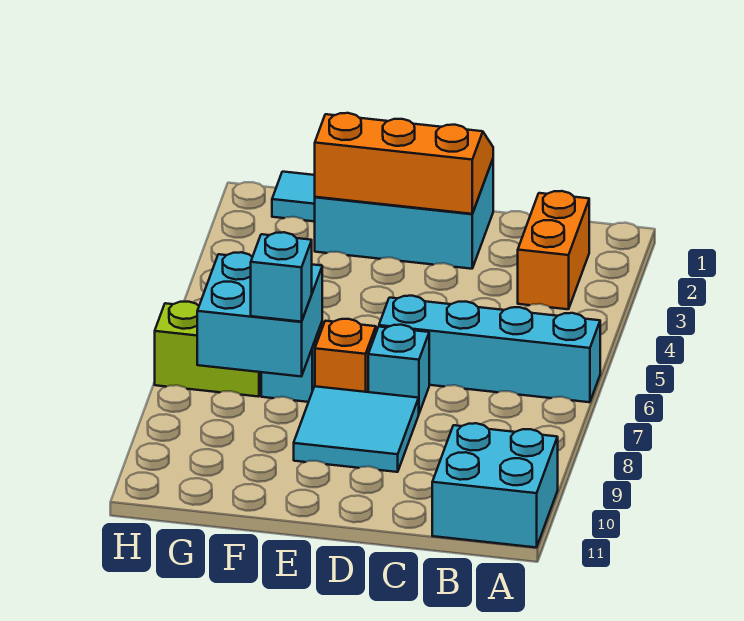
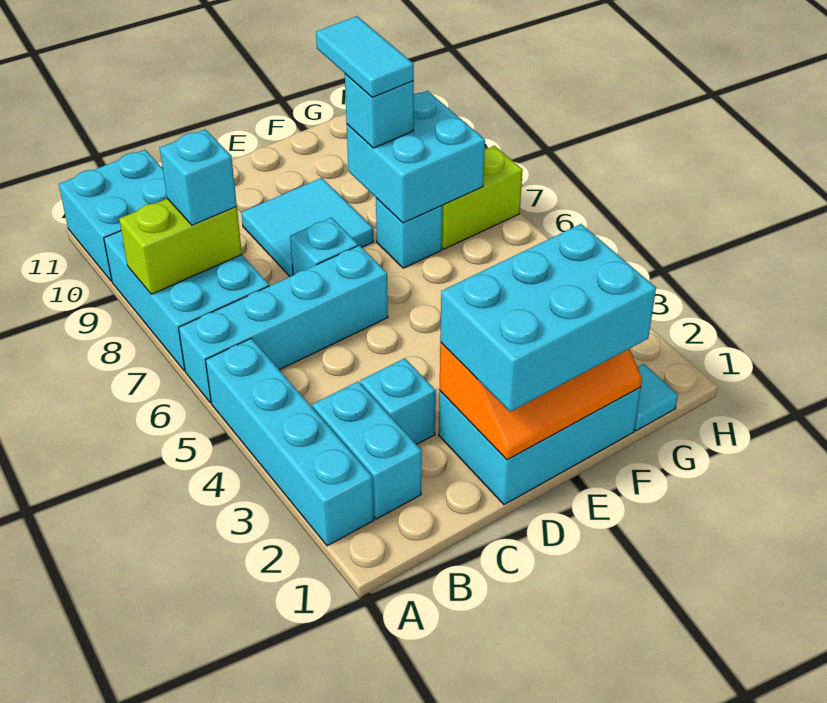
none -> cyan 1x4 brick [206,338,374,546]
none -> cyan 2x3 brick [104,231,269,371]
none -> lime 1x2 brick [119,199,242,294]
orange 1x2 brick [518,191,589,309] -> cyan 1x2 brick [312,382,422,519]
none -> cyan 1x1 brick [160,129,237,225]
none -> cyan 1x1 brick [361,358,436,445]
none -> cyan 2x3 brick [440,224,656,412]
orange 1x1 brick [315,319,376,392] -> none
none -> cyan 1x2 tile [316,16,414,97]

